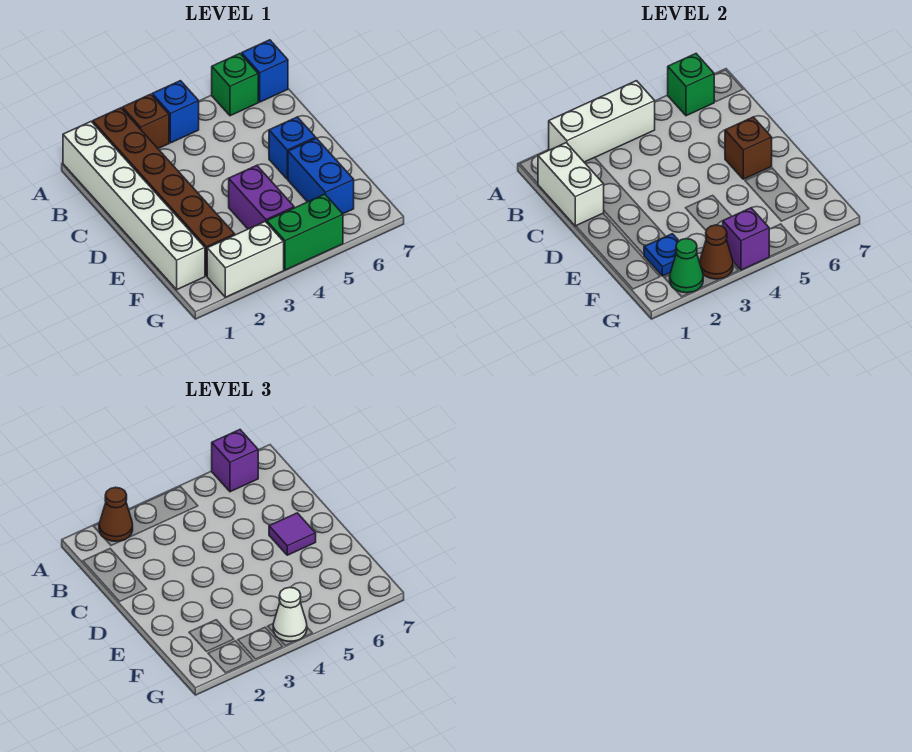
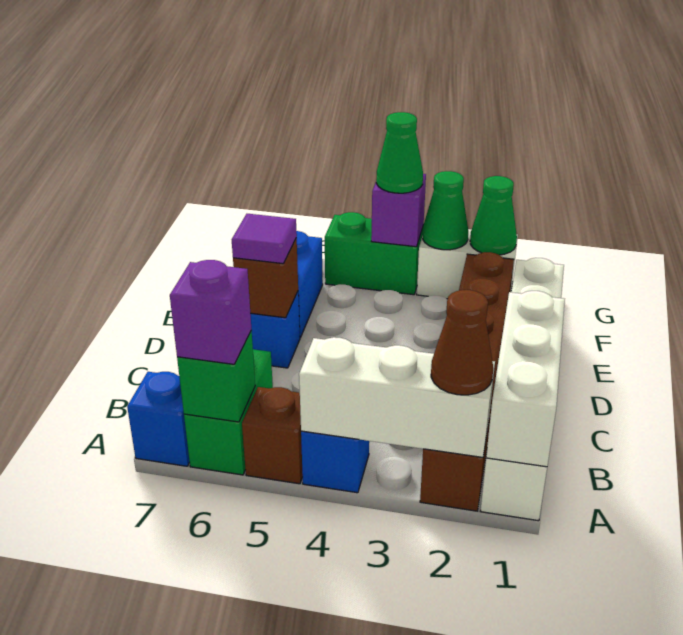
brown 1x1 brick [122,94,169,149] -> brown 1x1 brick moved to [242,387,303,484]
green 1x1 brick [212,54,258,116] -> green 1x2 brick [184,349,273,475]
white 1x2 brick [538,143,604,226] -> white 1x3 brick [486,291,565,467]
purple 1x2 brick [229,165,294,229] -> none
blue 1x1 plate [644,234,679,276] -> none
brown 1x1 cone [699,225,733,279] -> green 1x1 cone [423,171,468,250]
white 1x1 cone [273,587,307,641] -> green 1x1 cone [376,112,423,193]

